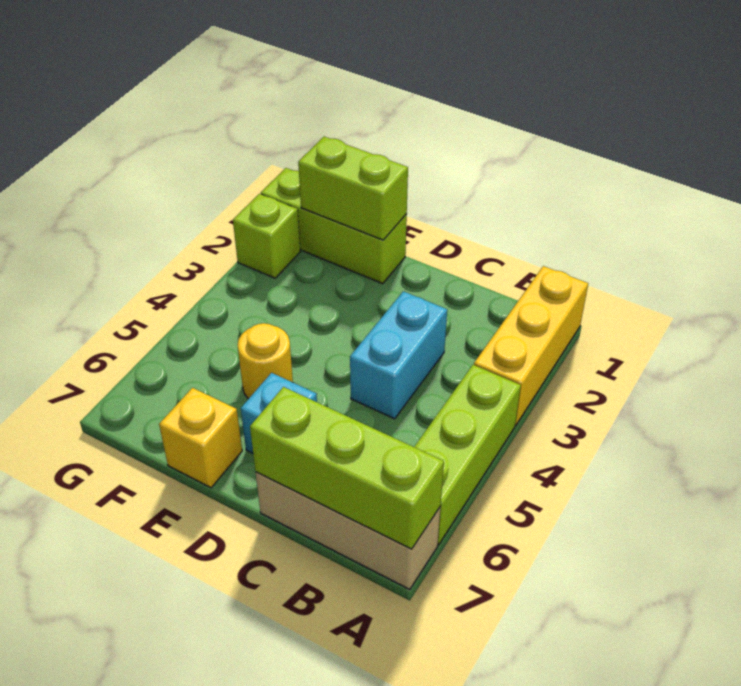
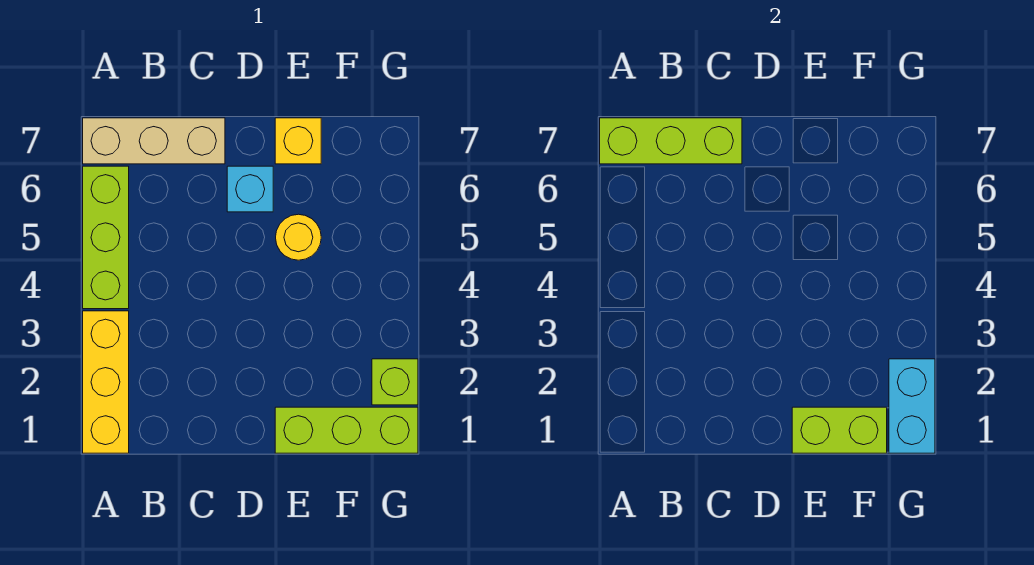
cyan 1x2 brick [350,291,447,419] -> cyan 1x2 brick moved to [889,359,935,453]

